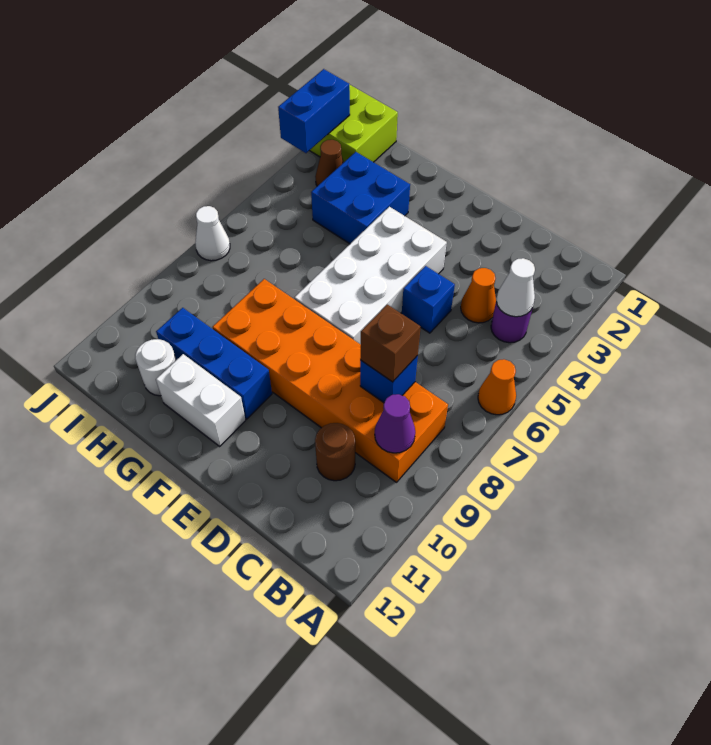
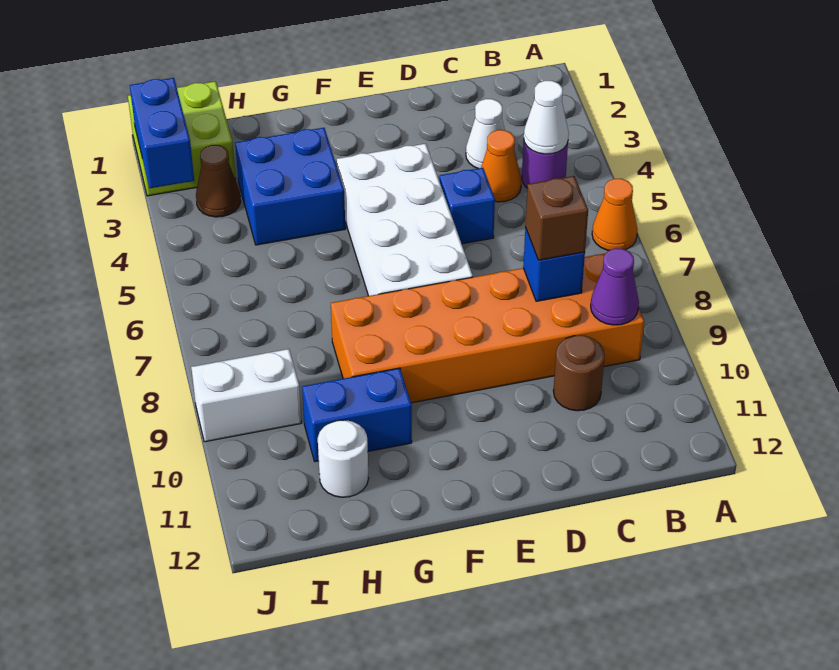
blue 1x3 brick [156,308,272,419] -> blue 1x2 brick [302,368,412,462]
white 1x2 brick [156,354,246,446] -> white 1x2 brick moved to [191,349,301,442]
white 1x1 cone [195,206,230,261] -> white 1x1 cone moved to [466,99,505,168]

